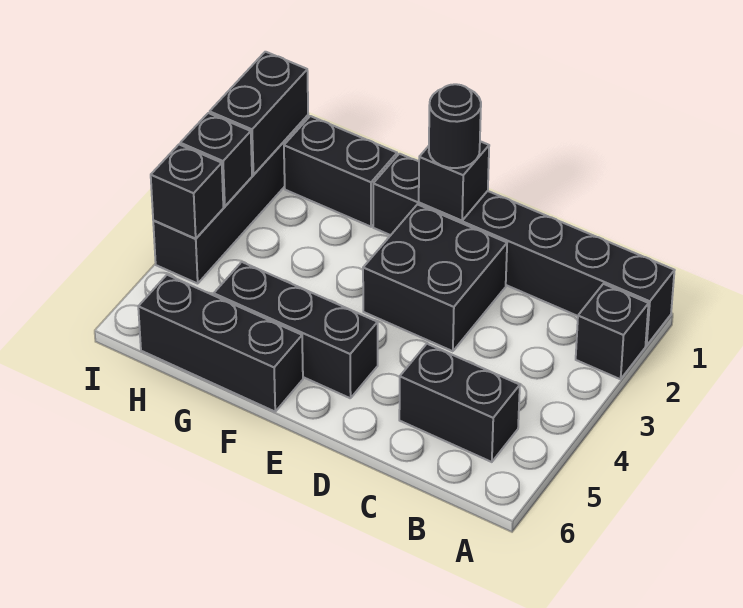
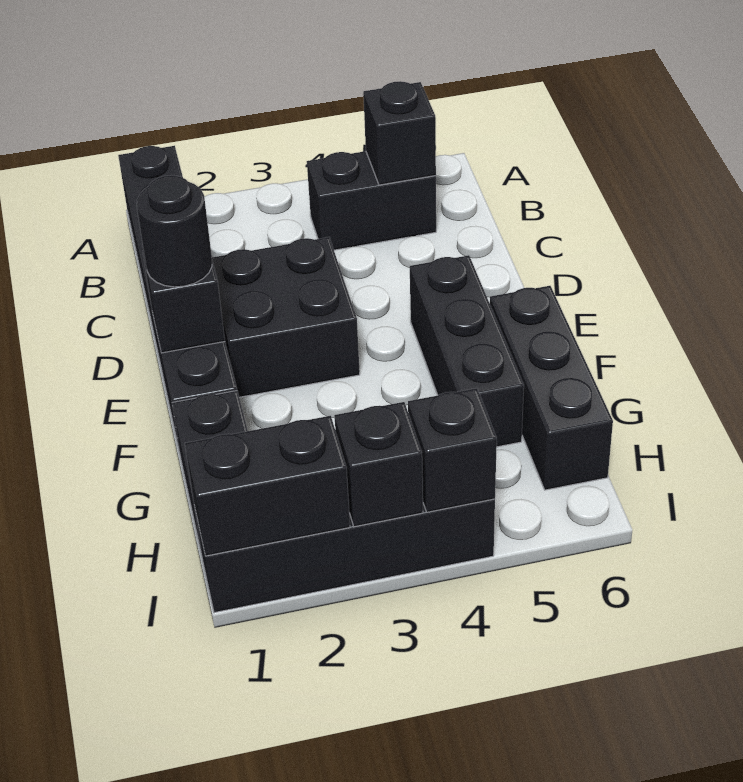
black 1x1 brick [576,284,649,379] -> black 1x1 brick moved to [363,81,436,185]
black 1x2 brick [399,344,520,462] -> black 1x2 brick turned to [307,151,436,250]

